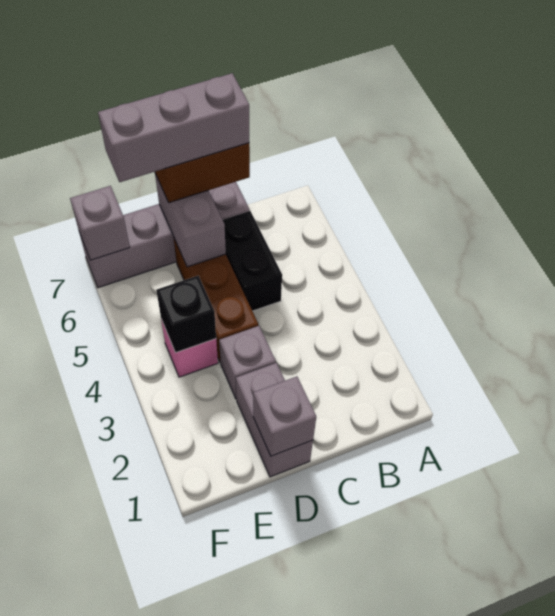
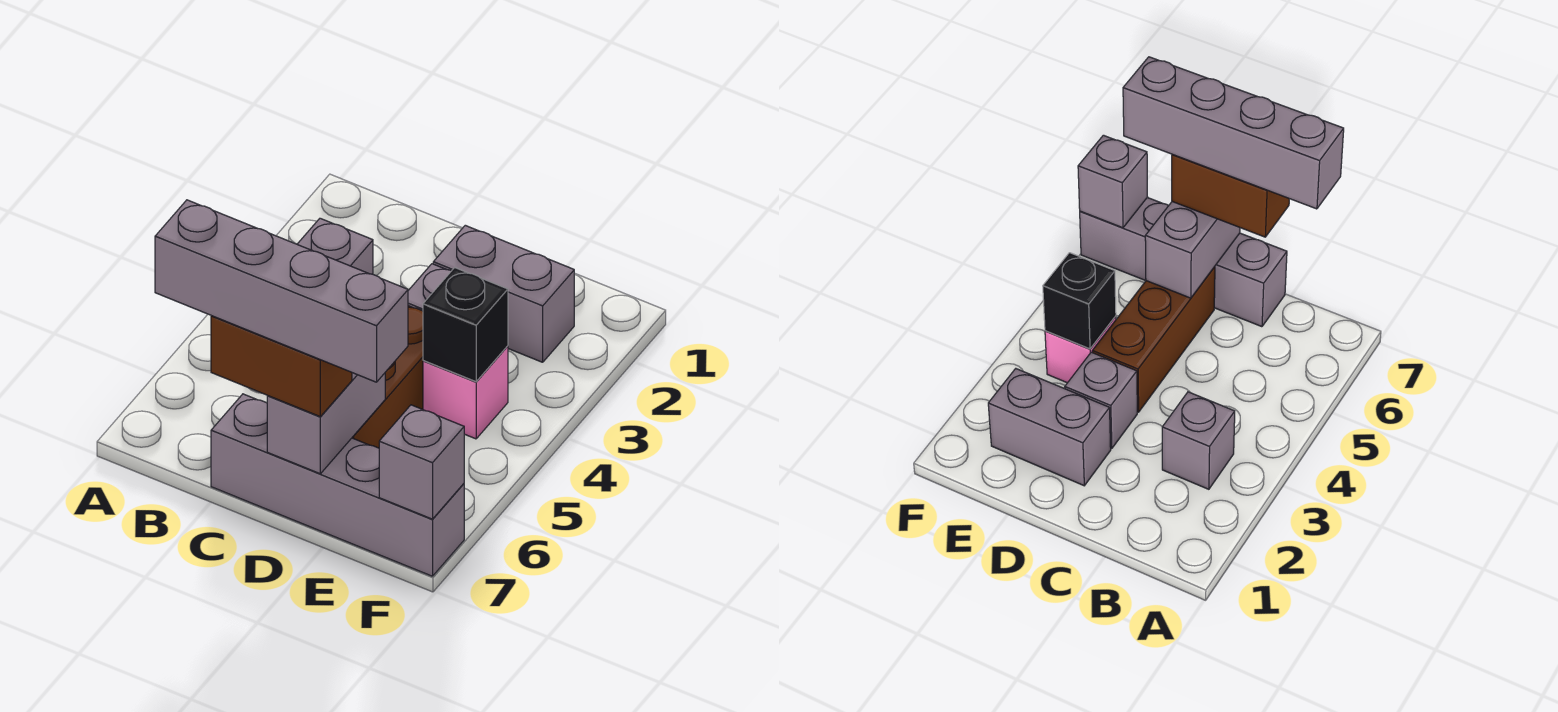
black 1x2 brick [223,211,282,311] -> none
grey 1x3 brick [98,73,249,182] -> grey 1x4 brick [155,200,408,382]
grey 1x2 brick [236,363,313,477] -> grey 1x2 brick turned to [433,225,574,362]
grey 1x1 brick [253,376,316,456] -> grey 1x1 brick moved to [297,218,373,274]

